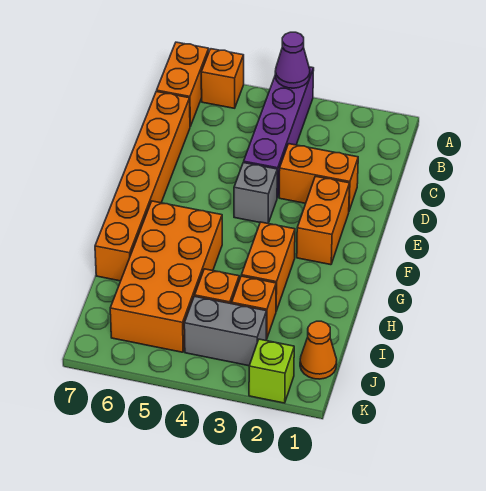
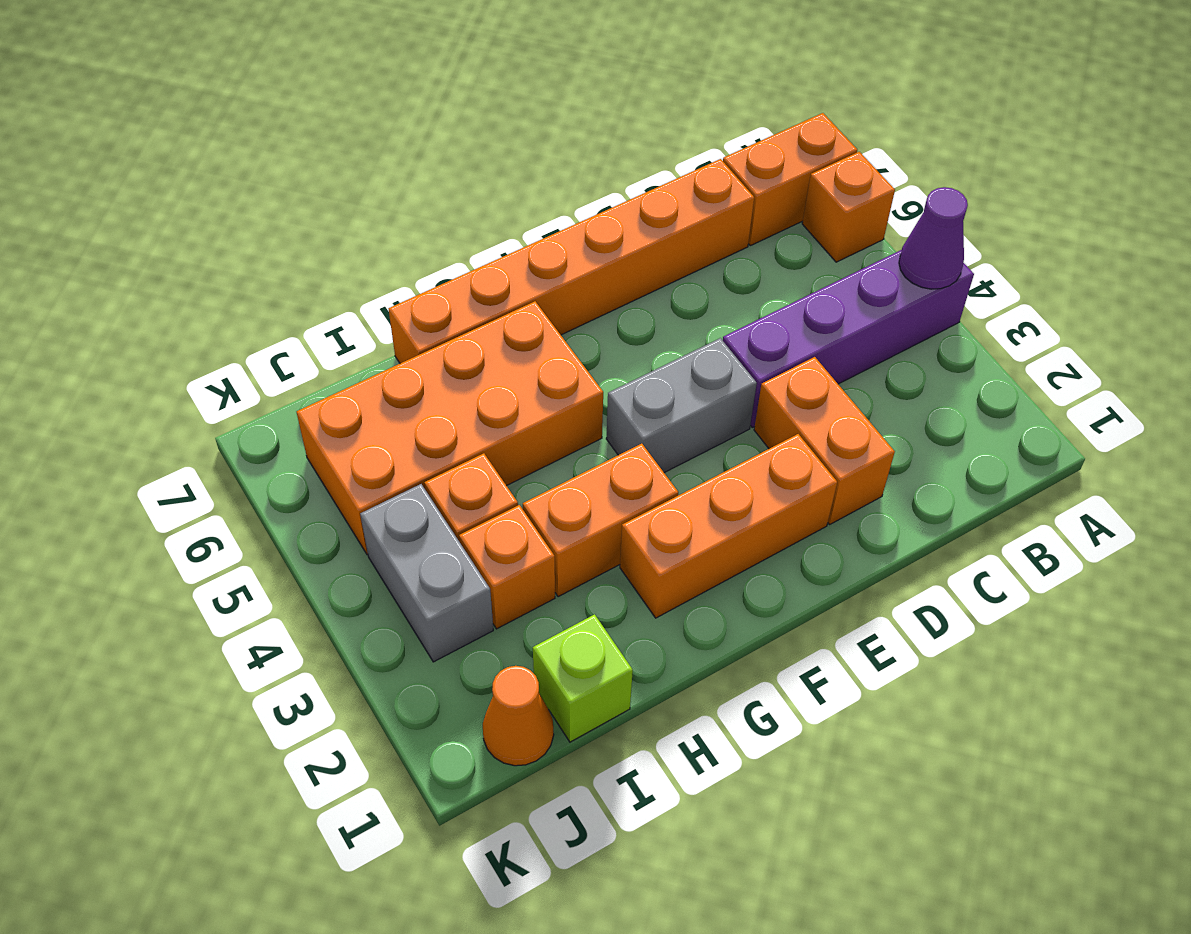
orange 1x2 brick [297,176,350,265] -> orange 1x3 brick [620,434,837,618]
grey 1x1 brick [234,163,277,223] -> grey 1x2 brick [606,338,757,473]
lime 1x1 brick [249,339,294,403] -> lime 1x1 brick moved to [533,614,633,742]

